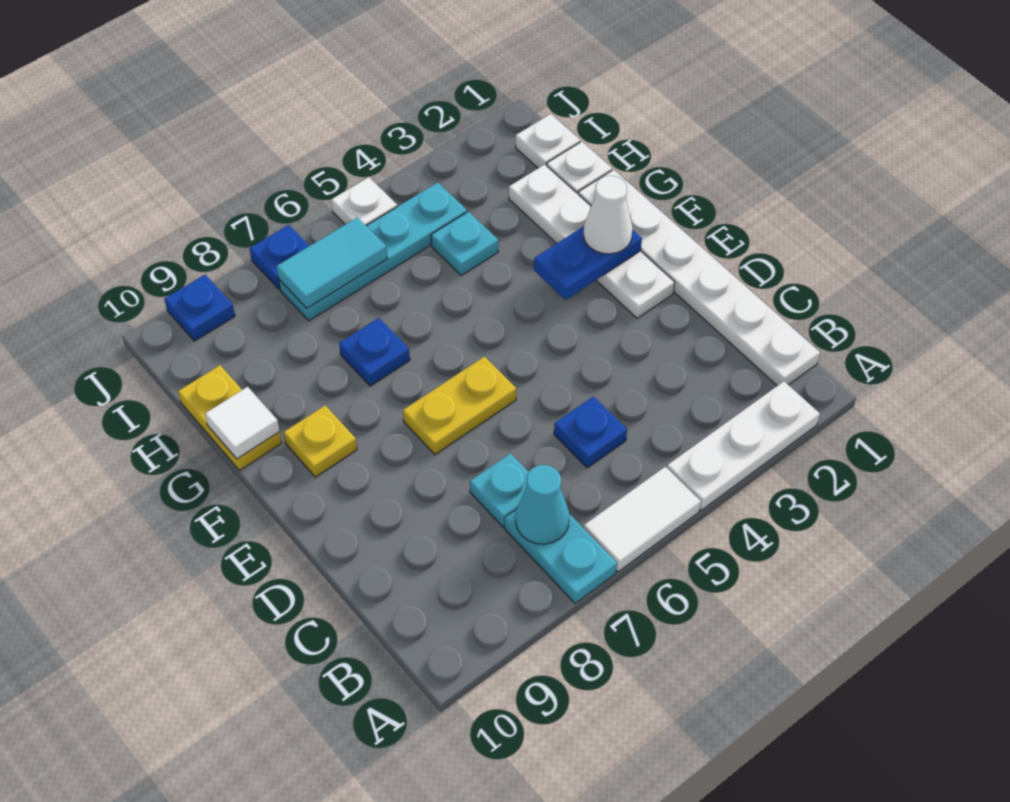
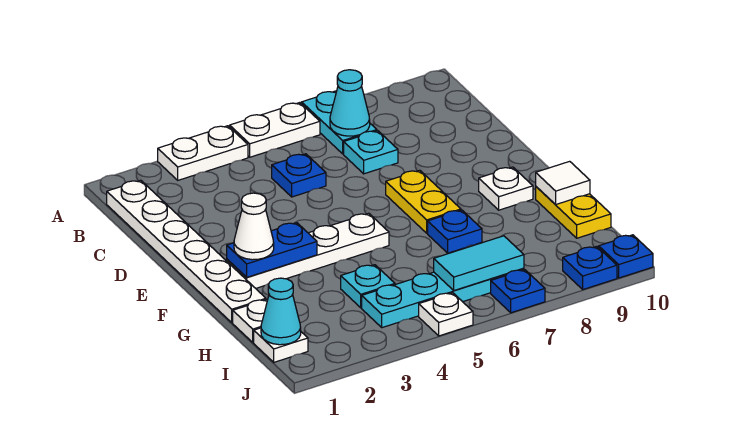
white 1x3 plate [667,381,820,510] -> white 1x2 plate [158,126,248,180]
white 1x2 tile [584,467,701,572] -> white 1x2 plate [230,103,320,157]
white 1x4 plate [509,164,675,318] -> white 1x4 plate turned to [227,213,389,288]
yellow 1x2 plate [403,357,516,455] -> yellow 1x2 plate turned to [386,170,461,233]
yellow 1x1 plate [283,405,357,477] -> white 1x1 plate [479,167,533,210]
none -> cyan 1x1 cone [261,278,301,345]
none -> blue 1x1 plate [599,235,653,278]

